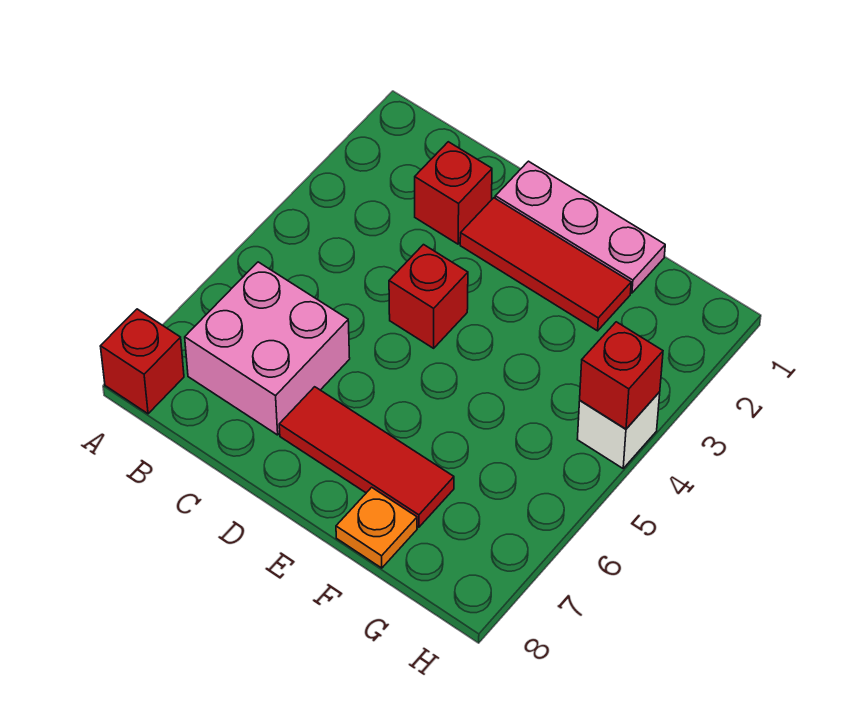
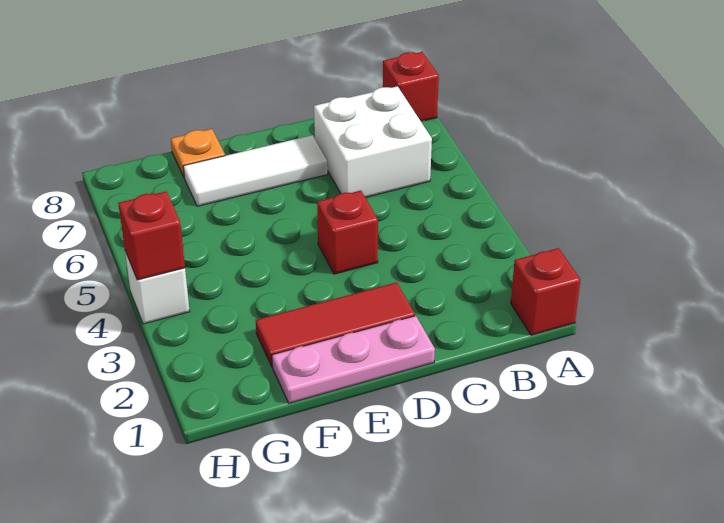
pink 2x2 brick [185,262,350,435] -> white 2x2 brick [314,86,432,197]
red 1x1 brick [415,142,492,244] -> red 1x1 brick moved to [511,248,580,335]
red 1x3 tile [279,387,454,527] -> white 1x3 tile [183,135,328,206]

